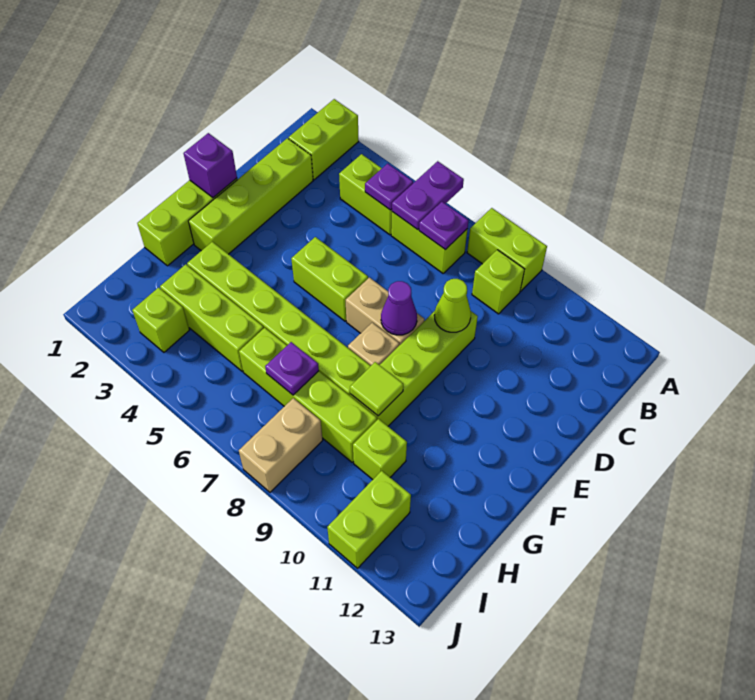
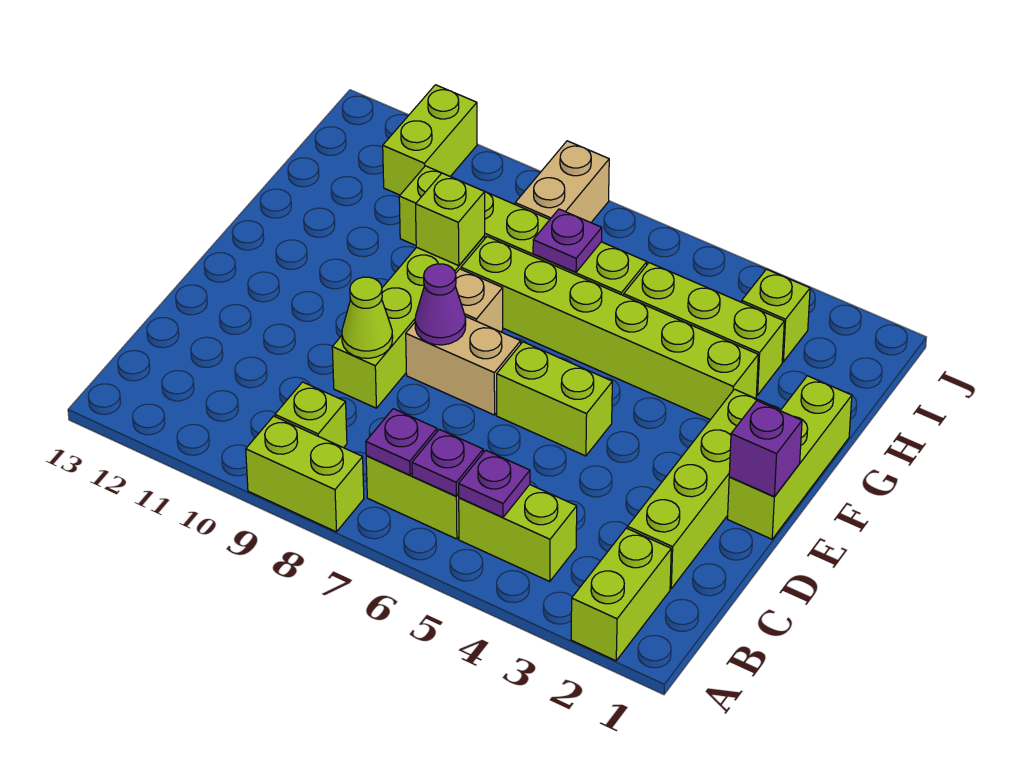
purple 1x2 plate [392,161,464,230] -> purple 1x1 plate [412,429,483,496]
lime 1x1 tile [350,362,403,416] -> lime 1x1 brick [416,173,485,266]

